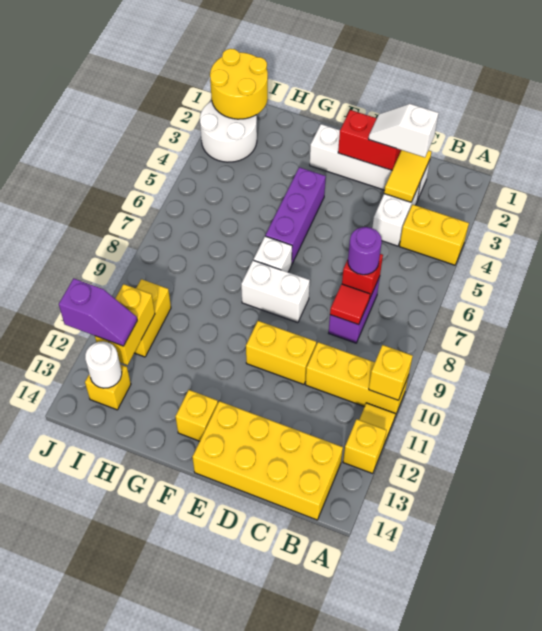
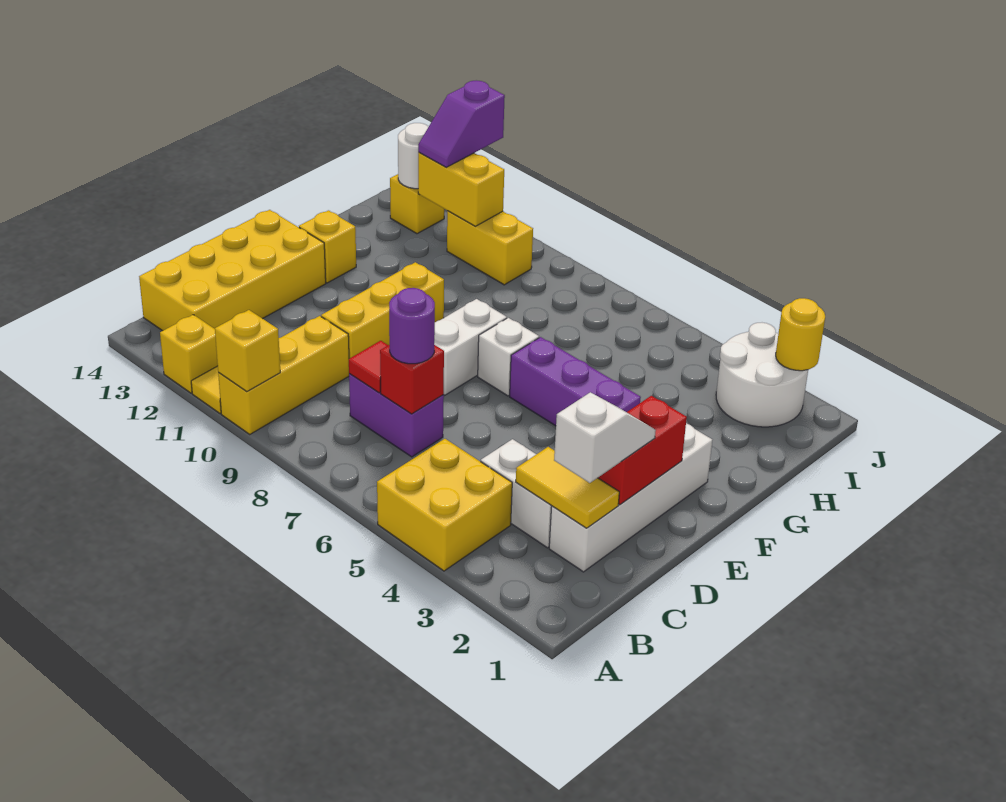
yellow 1x2 brick [400,205,469,265] -> yellow 2x2 brick [377,439,512,571]
yellow 1x2 brick [246,321,316,384] -> yellow 1x3 brick [321,262,444,359]
yellow 2x2 round brick [210,49,268,119] -> yellow 1x1 round brick [776,298,825,371]

